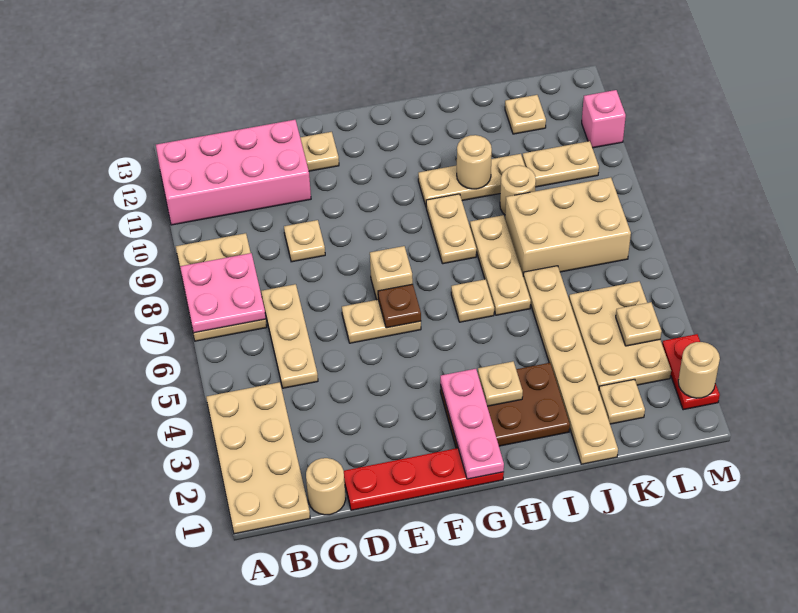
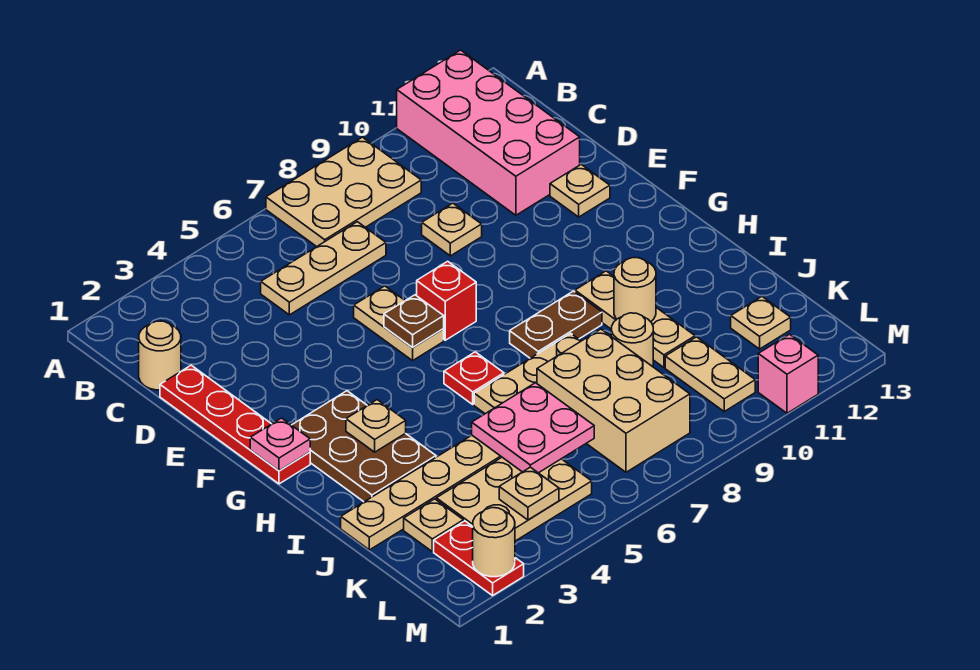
tan 2x4 plate [206,382,310,534] -> none
pink 2x2 plate [180,253,266,333] -> pink 2x2 plate moved to [472,383,594,473]
tan 1x1 brick [370,246,413,300] -> red 1x1 brick [417,261,476,340]
pink 1x3 plate [440,369,504,479] -> pink 1x1 plate [250,418,310,471]
tan 1x1 plate [451,279,494,322] -> red 1x1 plate [444,352,504,404]
tan 1x2 plate [426,194,476,264] -> brown 1x2 plate [510,291,602,358]
red 1x2 plate [662,334,720,410] -> red 1x2 plate turned to [434,521,524,596]

